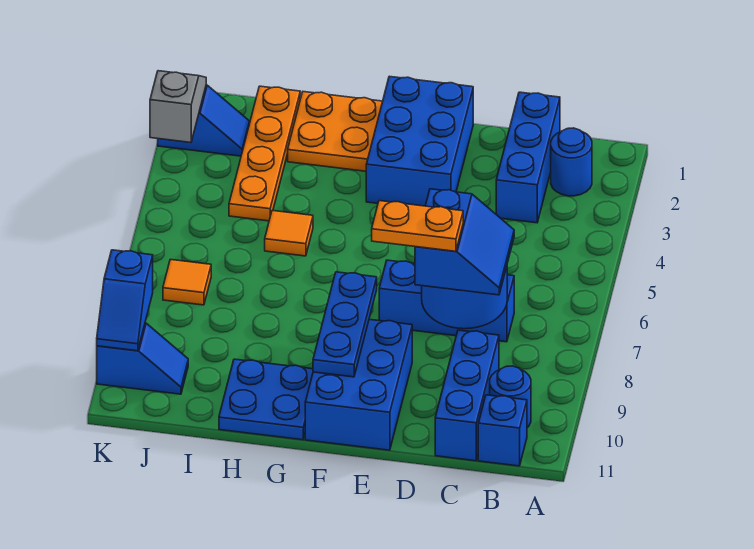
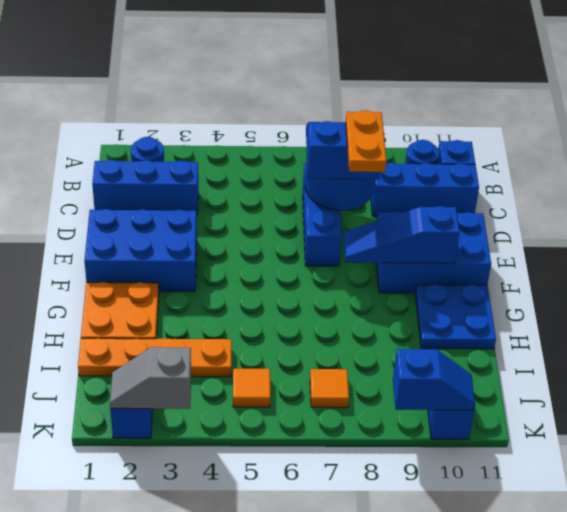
blue 1x3 plate [313,272,377,377] -> blue 1x3 slope [344,206,460,263]
orange 1x1 tile [265,211,313,256] -> orange 1x1 tile moved to [233,369,270,407]

